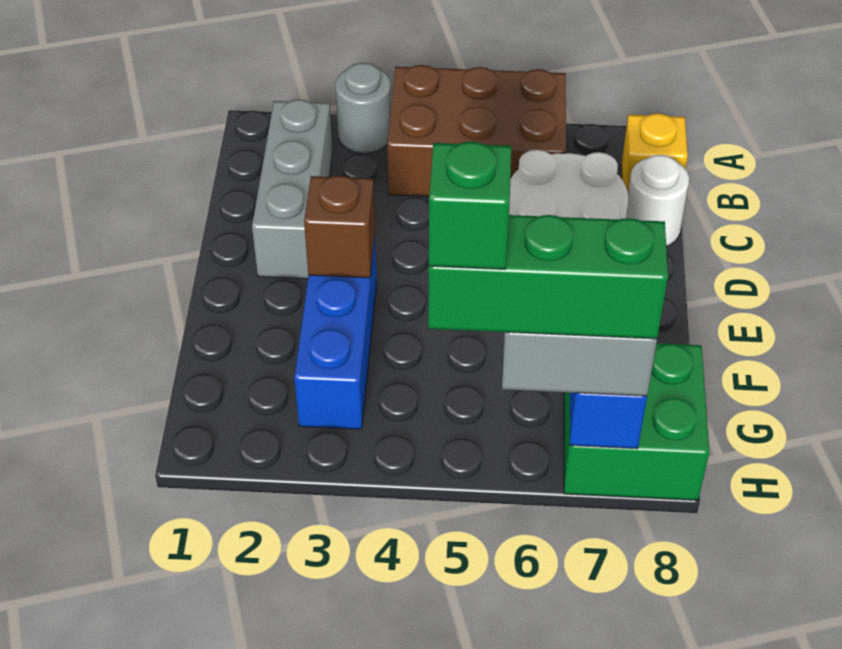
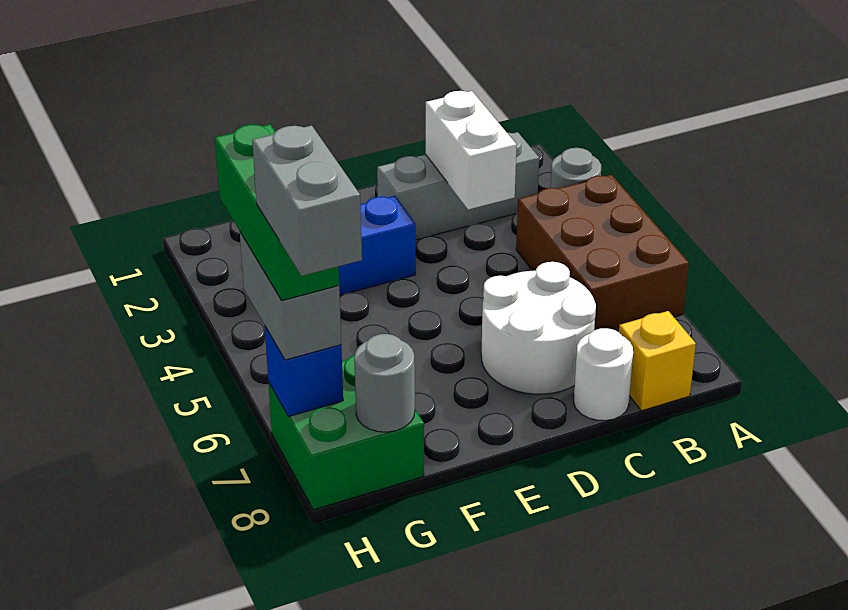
none -> white 1x2 brick [426,91,517,209]
brown 1x1 brick [304,176,375,278] -> none
none -> grey 1x1 round brick [354,334,415,432]
green 1x1 brick [429,142,511,269] -> none
none -> grey 1x2 brick [252,125,362,276]

